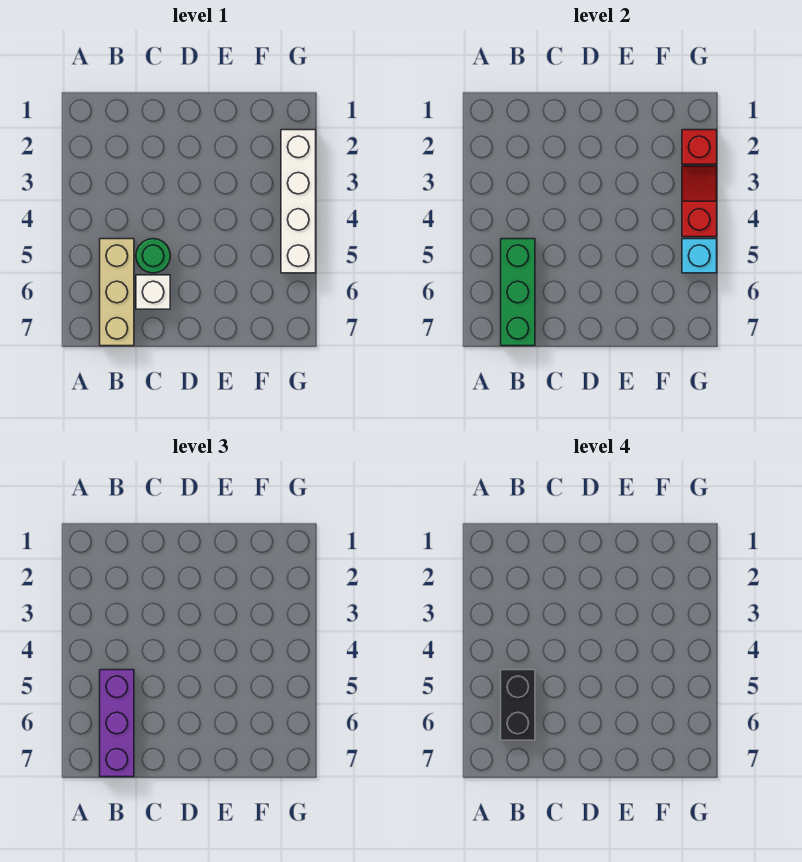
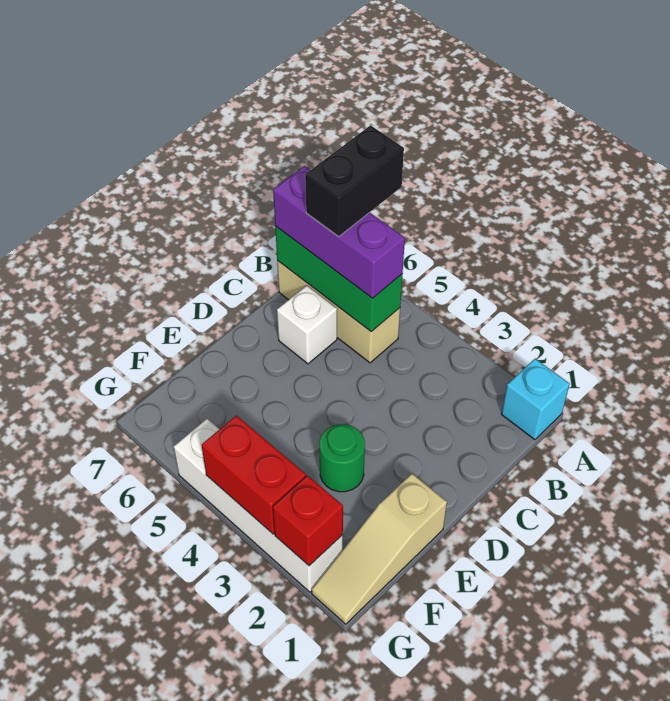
black 1x2 brick [501,670,535,740] -> black 1x2 brick turned to [305,125,404,237]
green 1x1 round brick [136,239,170,273] -> green 1x1 round brick moved to [319,424,365,492]
none -> tan 1x3 slope [312,474,447,624]
red 1x2 slope [682,166,717,237] -> red 1x2 brick [202,415,306,534]
cyan 1x1 brick [682,239,717,273] -> cyan 1x1 brick moved to [501,359,570,440]

